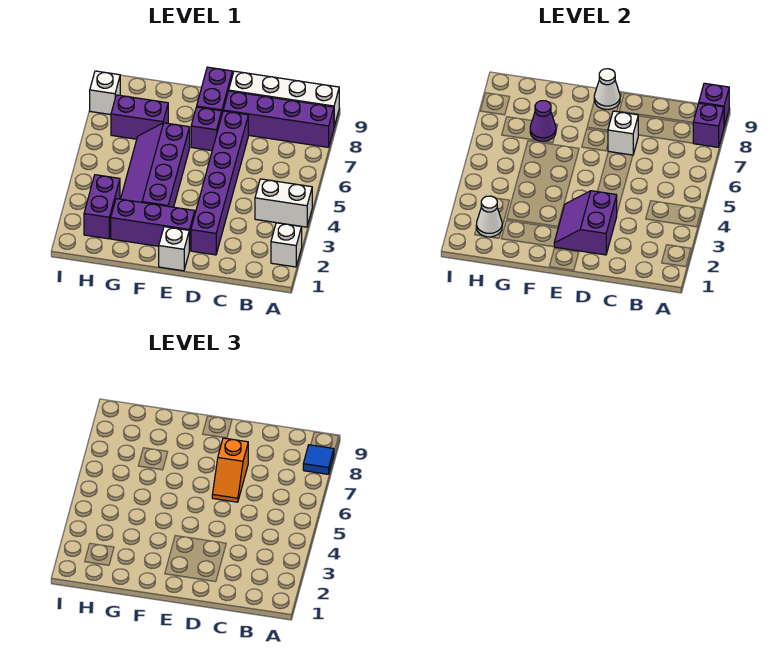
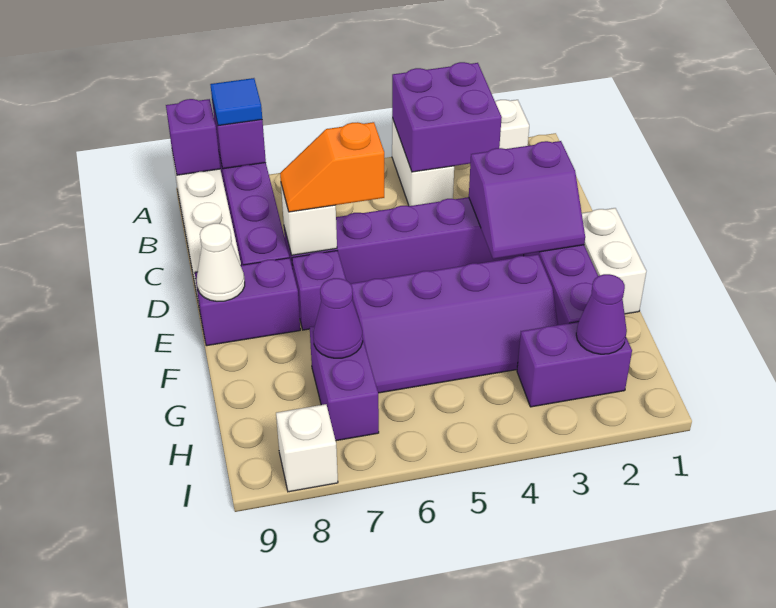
none -> purple 2x2 brick [392,62,502,172]
orange 1x2 slope [212,438,248,502] -> orange 1x2 slope turned to [280,122,384,212]
white 1x1 brick [159,227,189,271] -> white 1x2 brick [582,208,646,314]
white 1x1 cone [476,196,502,237] -> purple 1x1 cone [576,274,627,354]

